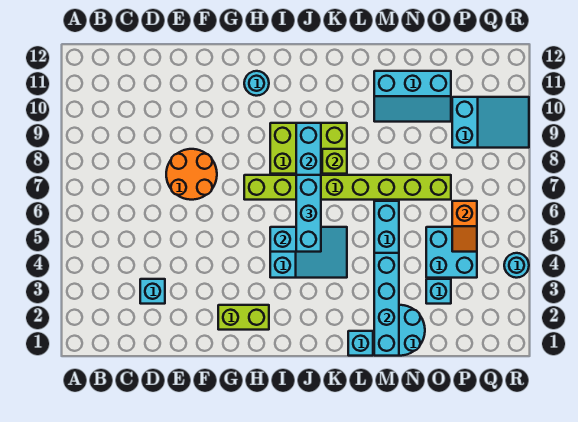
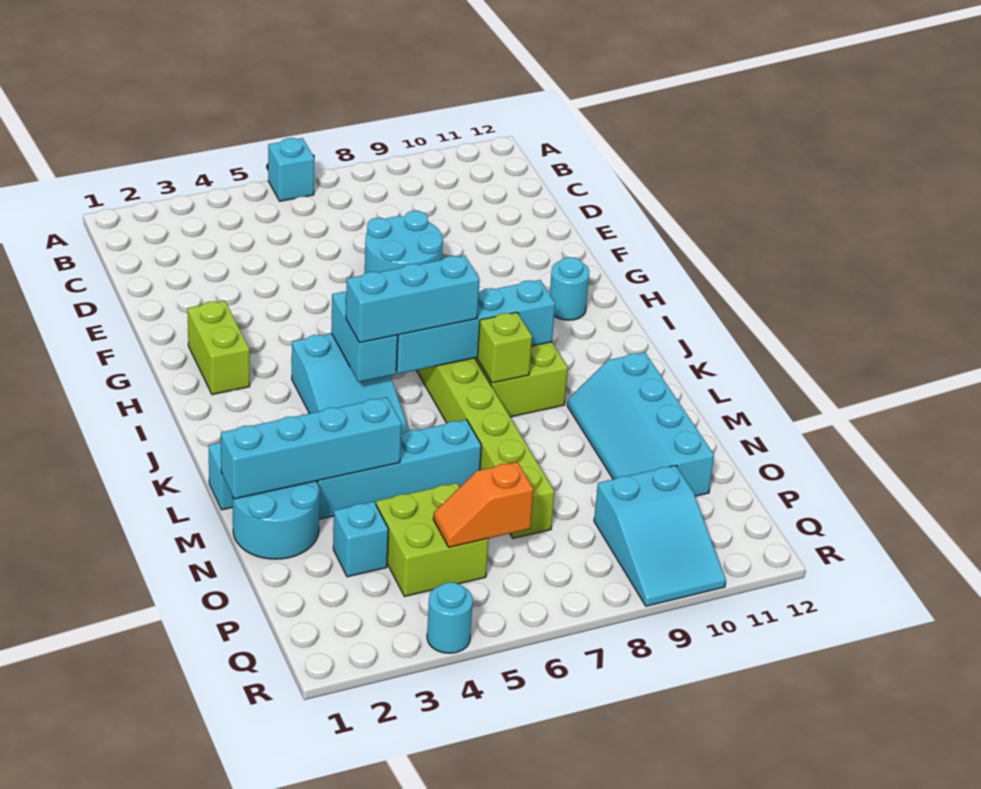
cyan 1x1 brick [140,279,165,304] -> cyan 1x1 brick moved to [268,138,314,201]
orange 2x2 round brick [166,149,217,200] -> cyan 2x2 round brick [365,211,443,273]
cyan 2x3 slope [374,71,451,122] -> cyan 2x4 slope [567,352,714,496]
cyan 2x2 brick [426,227,477,278] -> lime 2x2 brick [376,483,489,597]

